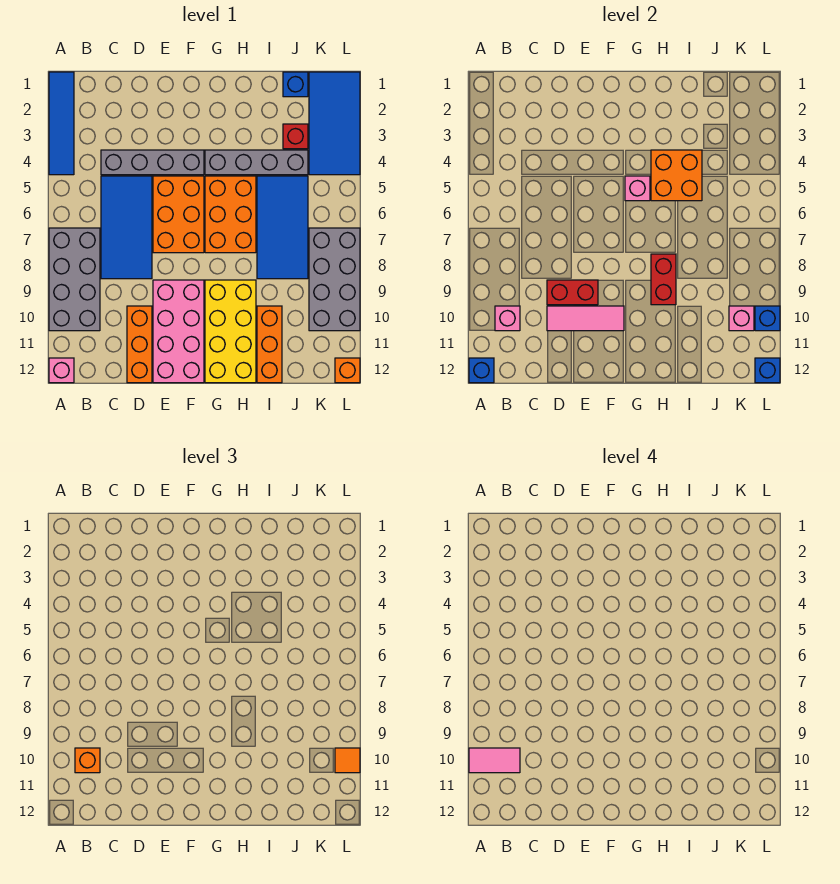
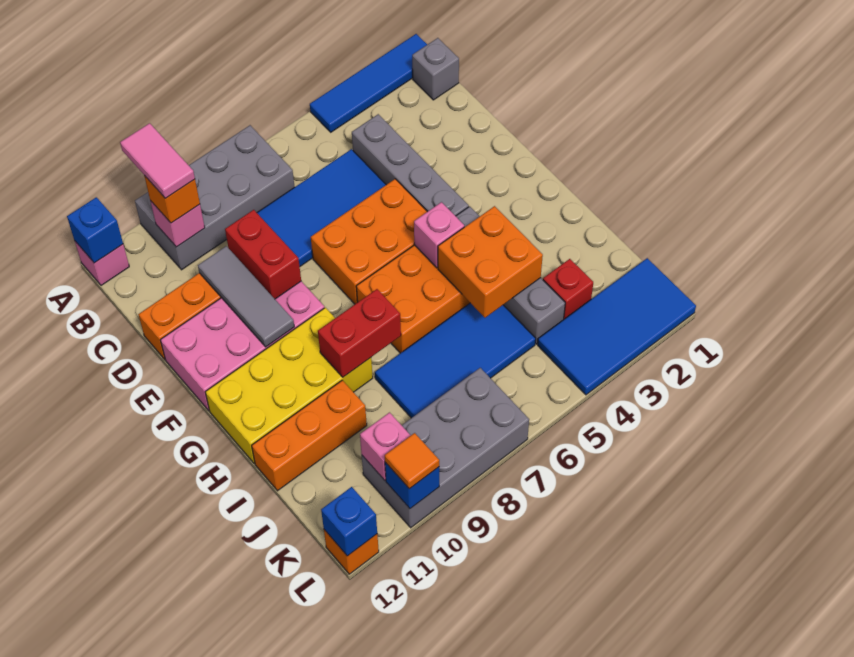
none -> grey 1x1 brick [412,38,459,100]
pink 1x3 tile [547,306,624,331] -> grey 1x3 tile [198,246,294,347]
blue 1x1 brick [283,72,308,97] -> none

